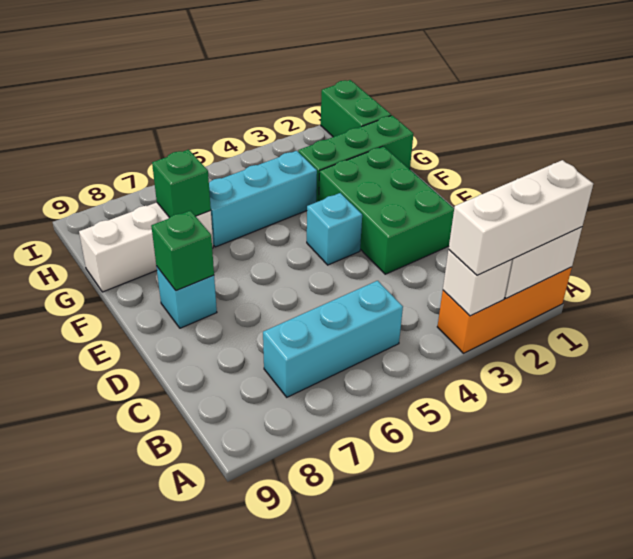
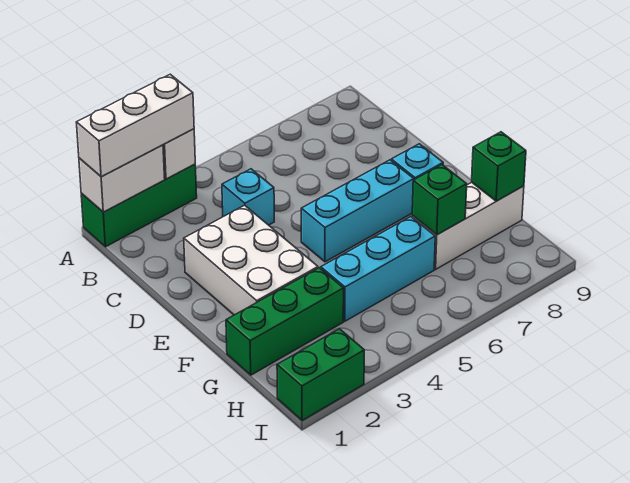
orange 1x3 brick [437,267,572,353] -> green 1x3 brick [81,164,197,247]
cyan 1x3 brick [263,281,403,397] -> cyan 1x3 brick moved to [301,160,414,262]
green 2x3 brick [319,146,454,274] -> white 2x3 brick [184,205,318,315]
cyan 1x1 brick [307,193,362,265] -> cyan 1x1 brick moved to [222,169,274,225]
green 1x1 brick [151,211,214,290] -> green 1x1 brick moved to [472,132,526,201]
green 1x2 brick [321,80,391,137] -> green 1x2 brick turned to [277,329,365,421]

